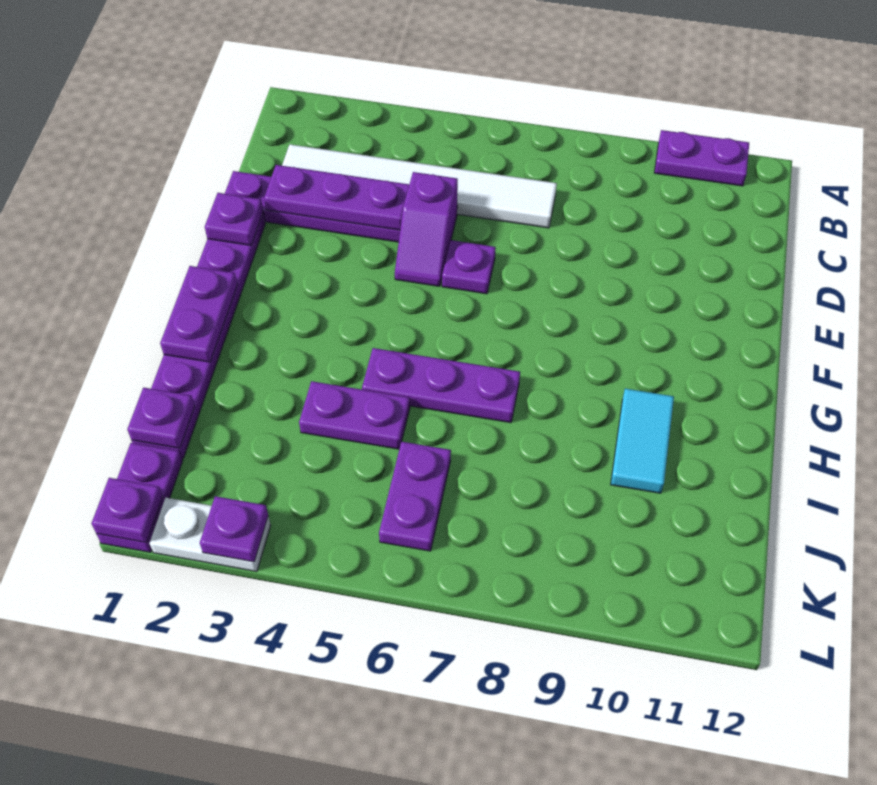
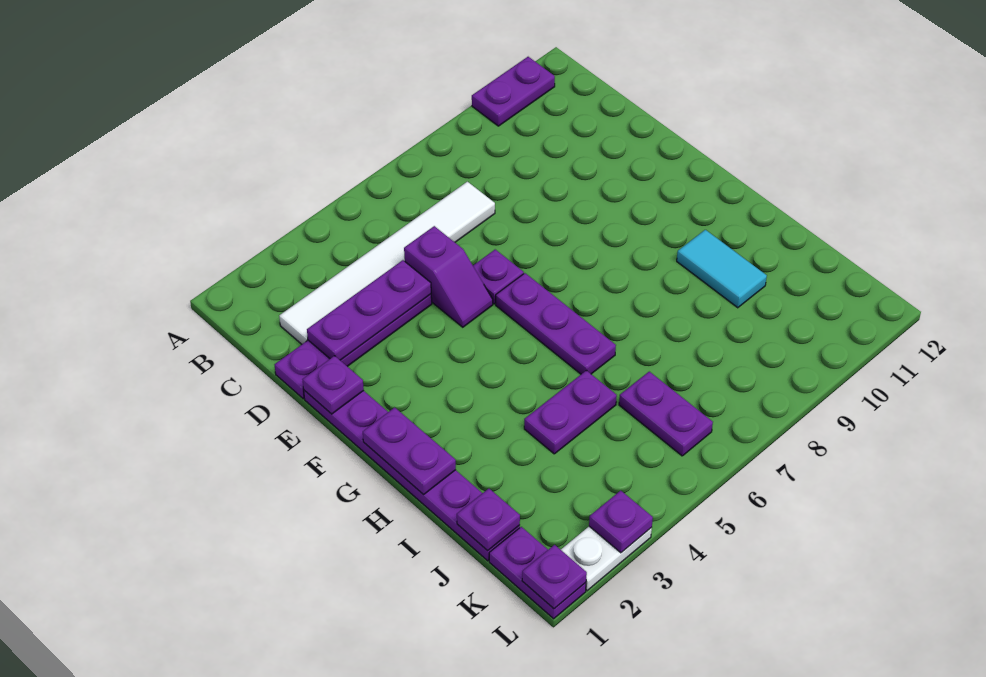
purple 1x3 plate [362,348,520,423] -> purple 1x3 plate turned to [496,273,616,374]

